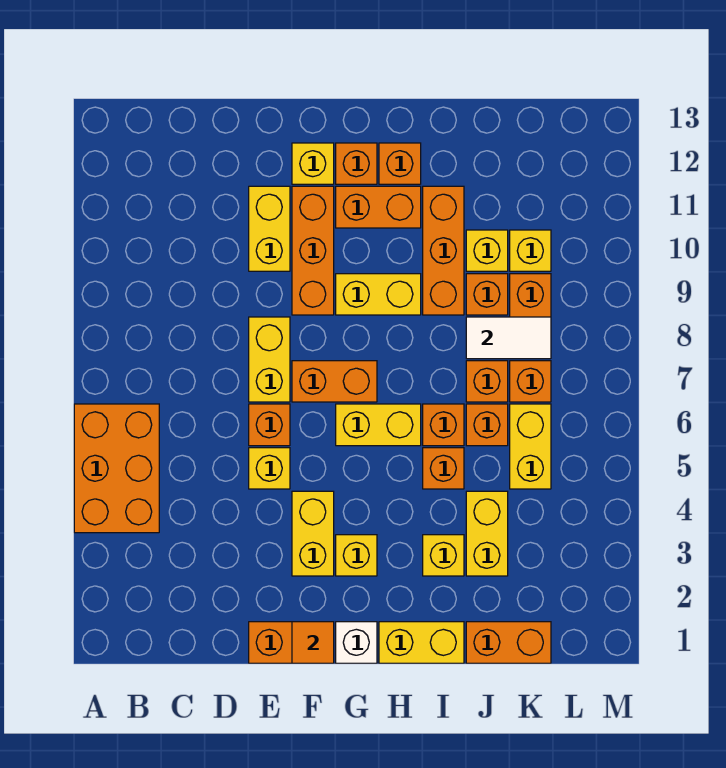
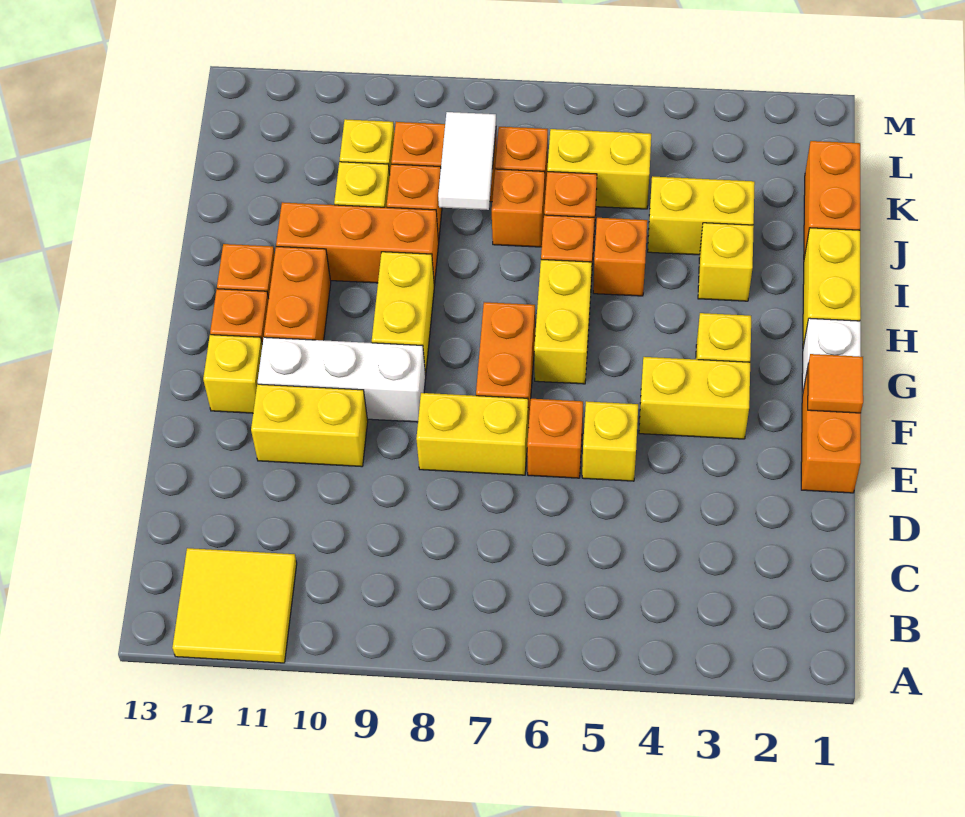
orange 2x3 brick [74,404,159,533] -> none
none -> yellow 2x2 tile [172,548,297,663]
orange 1x3 brick [292,186,334,315] -> white 1x3 brick [258,337,426,422]

